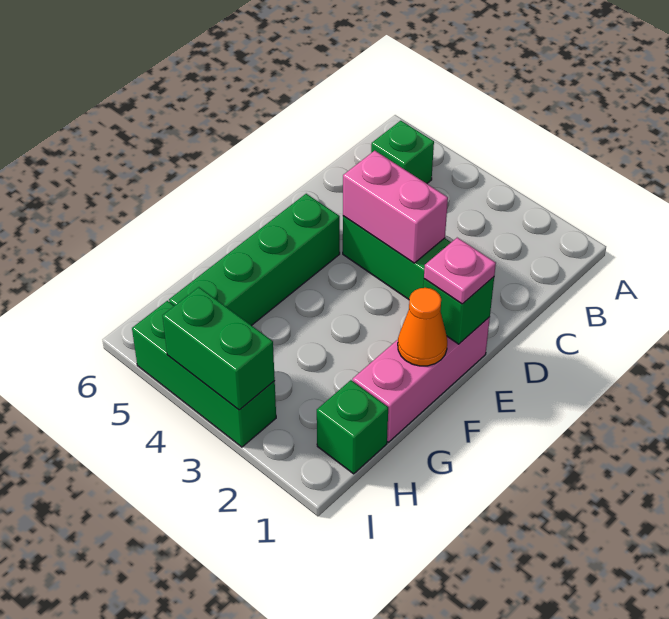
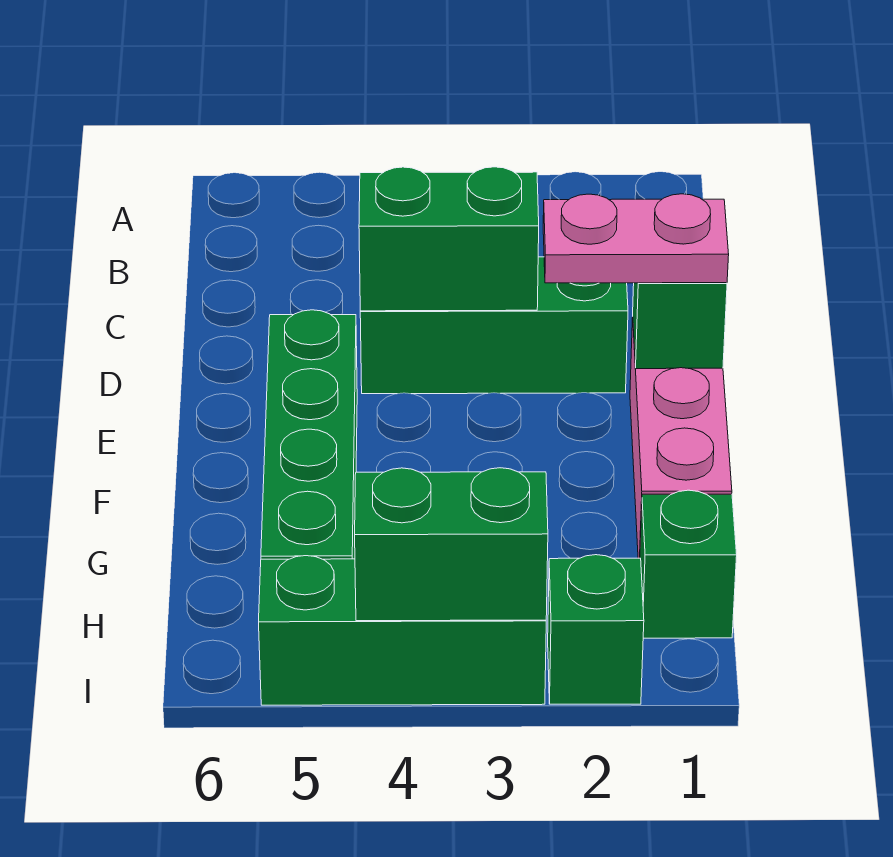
green 1x1 brick [371,121,434,184] -> green 1x1 brick moved to [548,555,644,704]
pink 1x2 brick [343,151,448,263] -> green 1x2 brick [359,167,539,311]
pink 1x1 plate [424,238,496,304] -> pink 1x2 plate [543,194,729,283]
orange 1x1 cone [398,288,447,366] -> none

